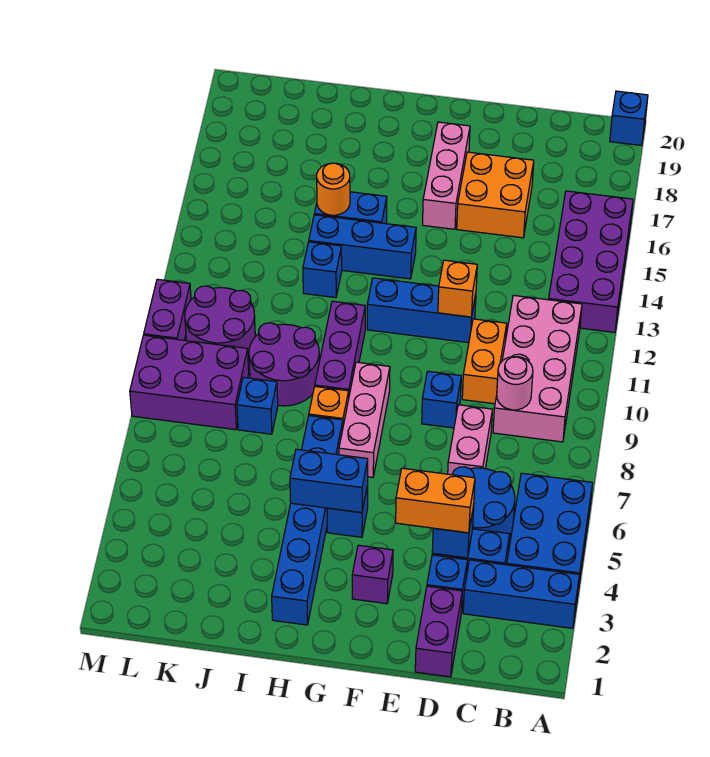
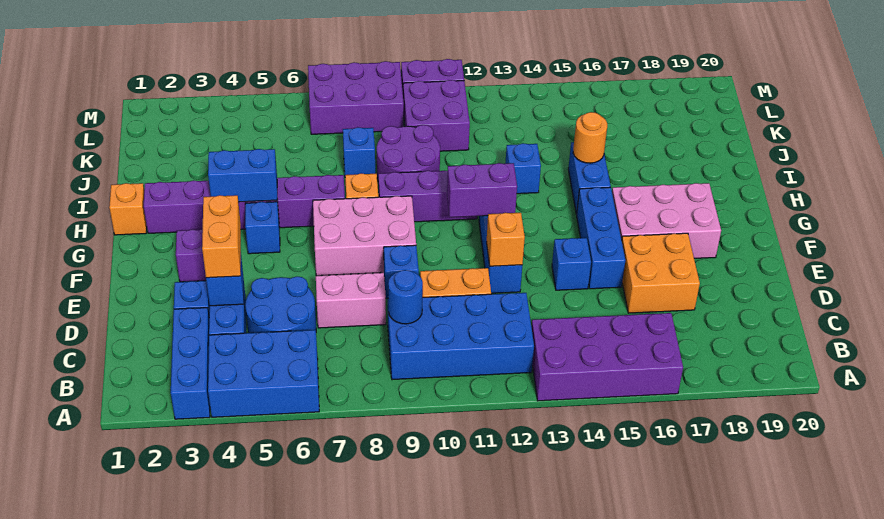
blue 1x1 brick [610,91,648,146] -> blue 1x1 brick moved to [552,238,591,290]
pink 2x4 brick [493,295,582,442] -> blue 2x4 brick [387,293,534,380]
pink 1x1 round brick [497,357,533,410] -> blue 1x1 round brick [388,270,423,324]
purple 1x2 brick [415,586,462,677] -> purple 1x2 brick moved to [447,163,517,217]
pink 1x3 brick [423,122,470,229] -> pink 2x3 brick [612,183,721,258]
blue 1x2 brick [290,449,368,513] -> blue 1x2 brick turned to [208,149,277,202]
pink 1x3 brick [339,362,390,477] -> pink 2x3 brick [313,196,416,276]
blue 1x3 brick [309,215,416,279] -> blue 1x3 brick moved to [577,187,625,289]
none -> orange 1x1 brick [109,183,147,235]
blue 1x6 brick [272,416,343,625] -> purple 1x6 brick [144,175,345,233]
purple 2x3 brick [130,335,249,430] -> purple 2x3 brick turned to [308,61,404,134]
purple 2x2 round brick [185,286,255,357] -> purple 2x2 brick [403,80,470,151]

